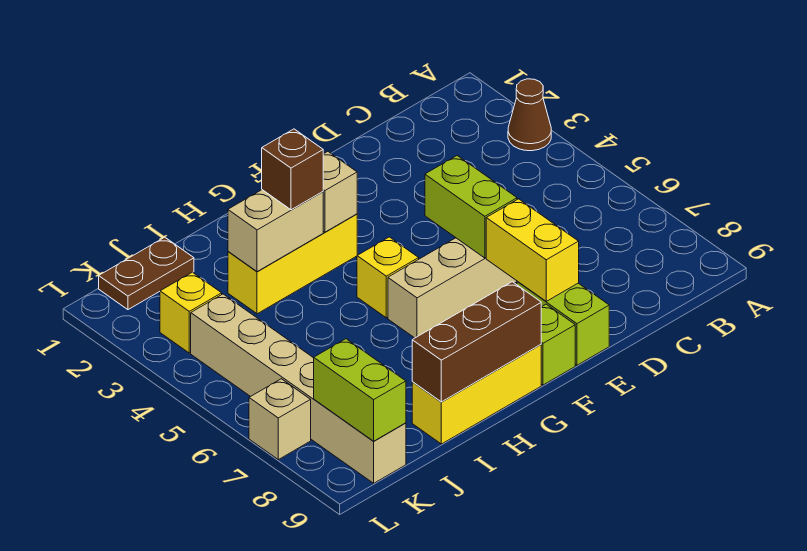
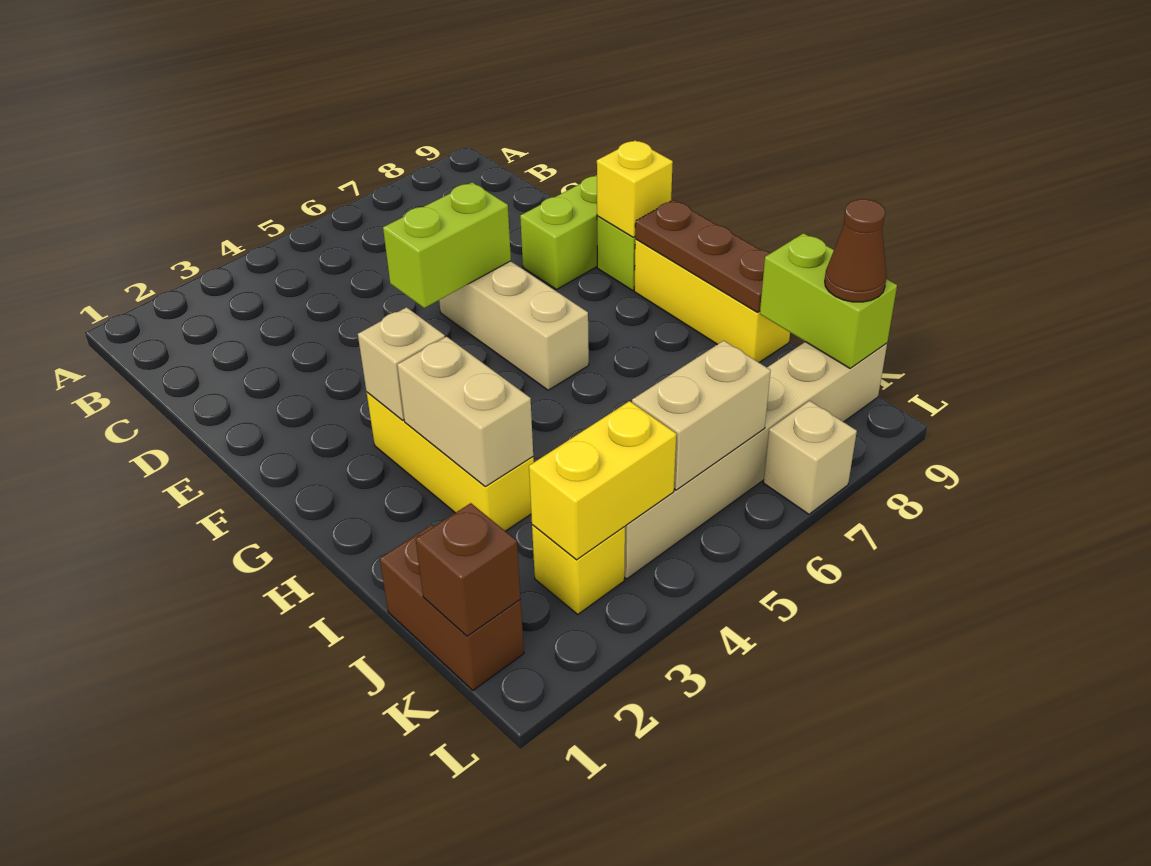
brown 1x1 cone [508,79,551,151] -> brown 1x1 cone moved to [825,199,887,302]
yellow 1x2 brick [486,199,579,301] -> yellow 1x2 brick moved to [529,401,676,560]
yellow 1x1 brick [357,237,419,318] -> yellow 1x1 brick moved to [597,140,673,237]
brown 1x3 brick [412,282,541,402] -> brown 1x3 plate [635,200,770,312]
brown 1x1 brick [262,129,323,210] -> brown 1x1 brick moved to [416,503,521,636]
brown 1x2 plate [99,237,194,310] -> brown 1x2 brick [380,525,524,690]
none -> tan 1x2 brick [632,341,771,490]
lime 1x2 brick [314,339,406,441] -> lime 1x2 brick turned to [760,233,897,368]

